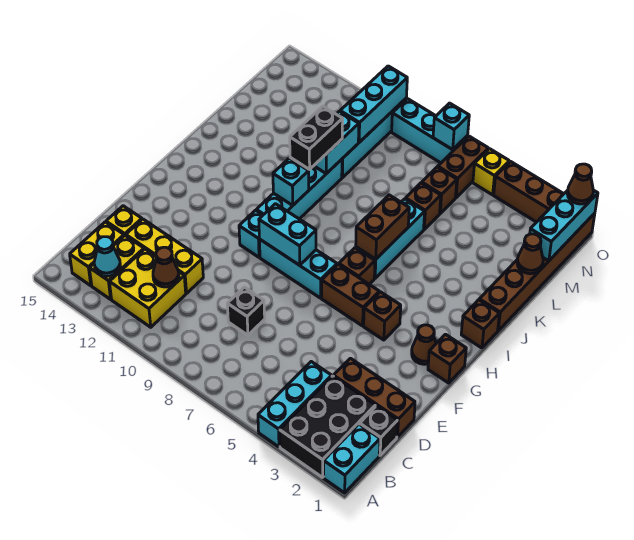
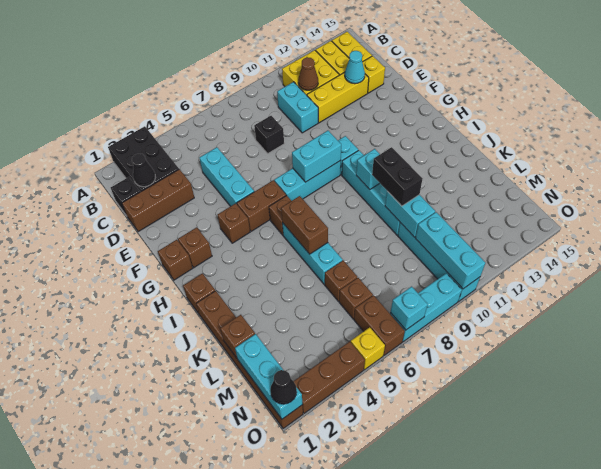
cyan 1x2 brick [324,424,380,493] -> cyan 1x2 brick moved to [277,82,318,133]
cyan 1x3 brick [258,362,332,447] -> cyan 1x3 brick moved to [199,147,254,206]
cyan 1x1 cone [94,237,120,276] -> cyan 1x1 cone moved to [345,51,365,84]
none -> black 1x1 cone [132,154,155,187]
brown 1x1 cone [412,325,436,364] -> brown 1x1 brick [178,227,212,268]
brown 1x1 cone [517,234,543,274] -> brown 1x1 brick [220,315,255,358]
brown 1x1 cone [567,164,594,204] -> black 1x1 cone [270,370,297,404]

